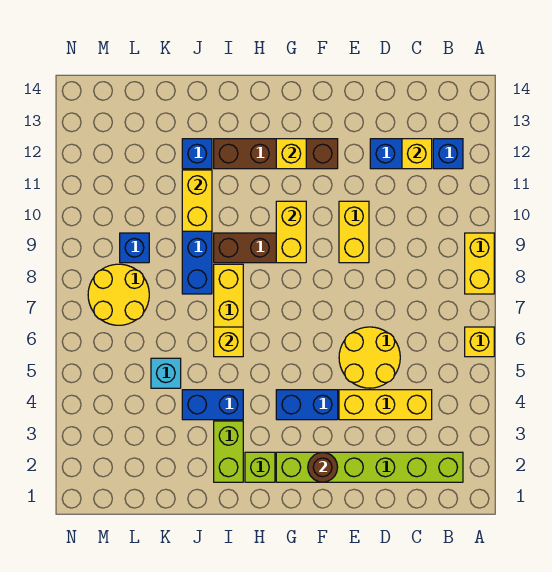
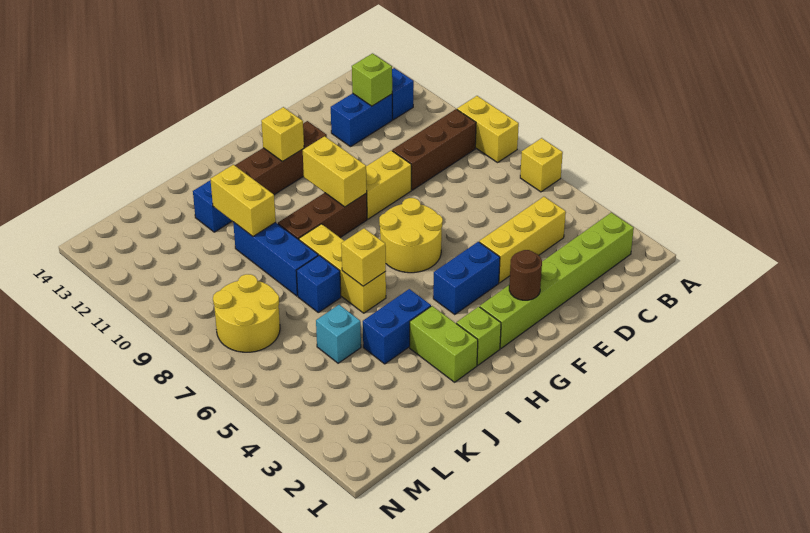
none -> brown 1x3 brick [392,109,476,190]
yellow 1x1 brick [402,139,432,169] -> lime 1x1 brick [352,53,392,106]
yellow 2x2 round brick [339,327,400,388] -> yellow 2x2 round brick moved to [379,198,443,273]
yellow 1x2 brick [339,201,369,263] -> yellow 1x2 brick turned to [366,150,411,219]
blue 1x1 brick [120,233,149,263] -> blue 1x1 brick moved to [296,255,341,312]

